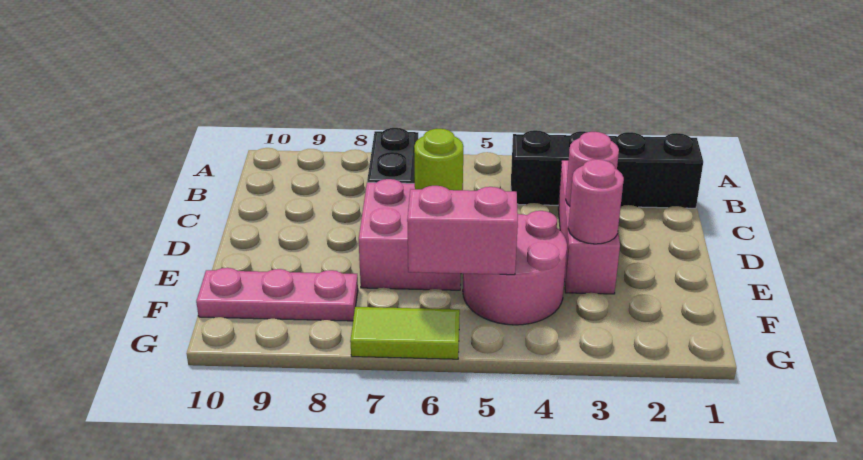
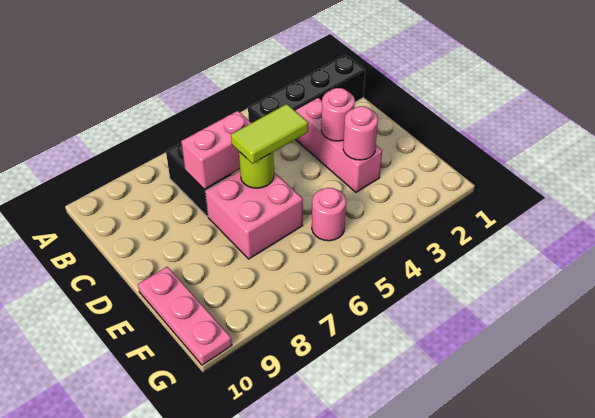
pink 2x2 round brick [463,211,567,325] -> pink 1x1 round brick [312,188,346,241]
pink 1x2 brick [407,186,518,275] -> pink 1x2 brick moved to [181,111,251,189]
pink 1x3 plate [196,268,358,321] -> pink 1x3 plate turned to [138,267,232,365]
lime 1x2 tile [350,307,460,359] -> lime 1x2 tile moved to [231,104,308,164]

